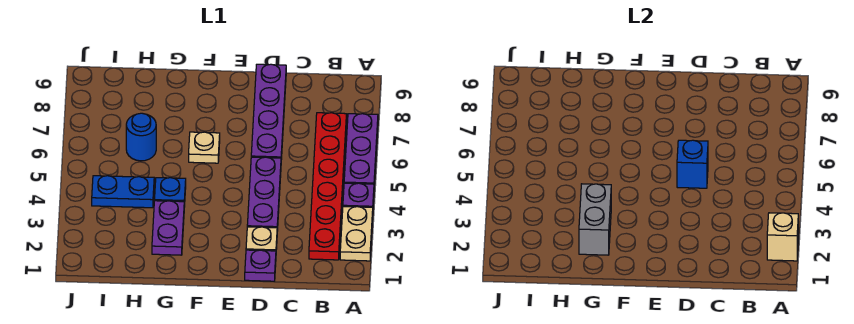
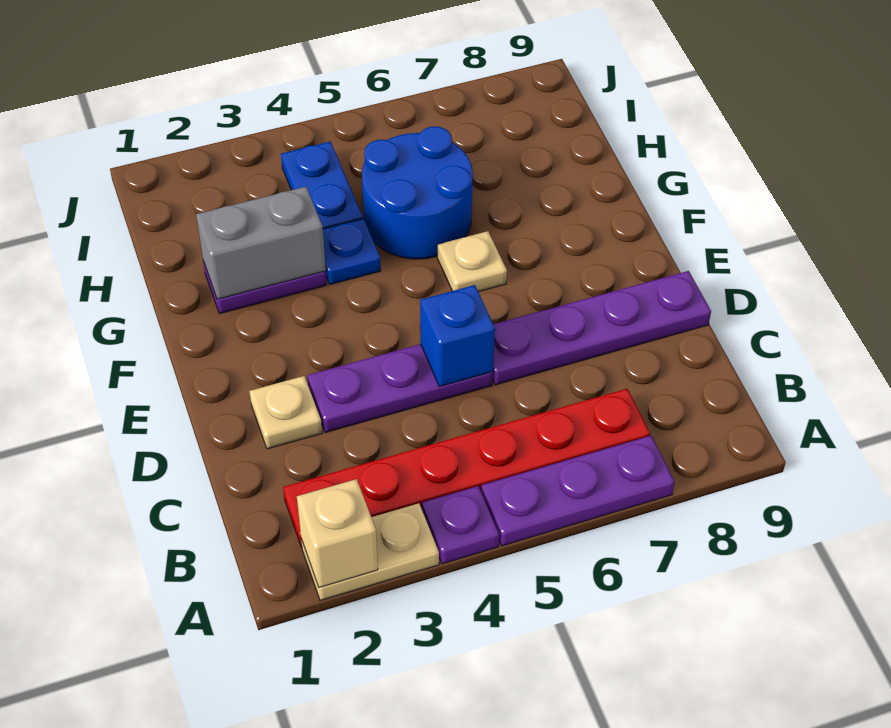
purple 1x1 plate [245,250,276,281] -> none
blue 1x1 round brick [126,113,156,161] -> blue 2x2 round brick [362,126,473,259]

